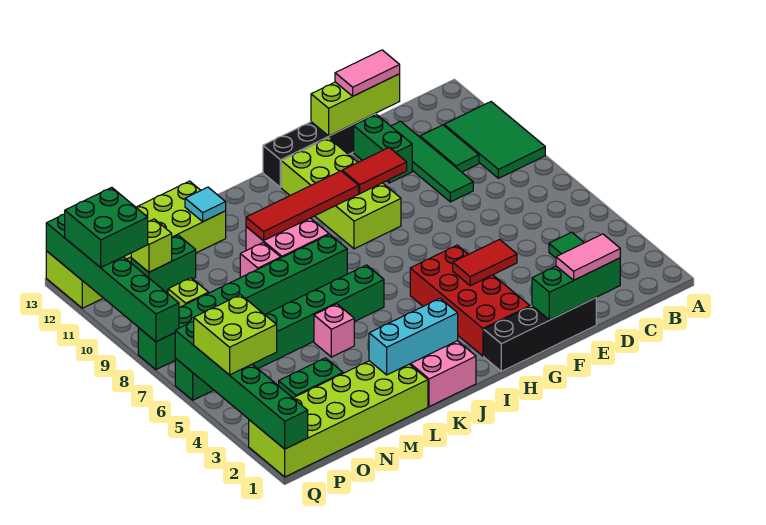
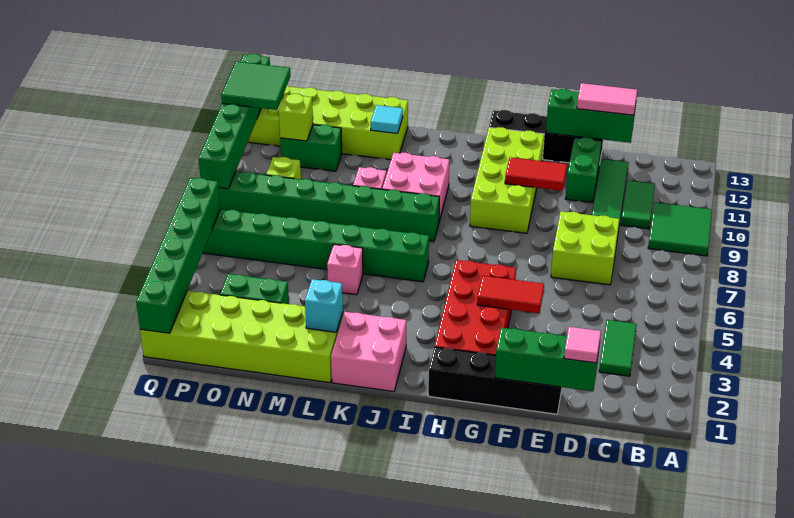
green 2x3 tile [444,102,545,178] -> green 2x2 tile [648,202,712,256]
pink 1x2 tile [556,234,620,280] -> pink 1x1 tile [564,327,601,363]
lime 1x3 brick [311,74,400,136] -> green 1x3 brick [546,89,636,143]
red 1x4 tile [246,171,359,241] -> none
cyan 1x3 brick [369,299,458,375] -> cyan 1x1 brick [305,279,343,332]
lime 2x2 brick [194,295,277,375] -> lime 2x2 brick moved to [551,212,619,285]
green 2x2 brick [65,187,148,268] -> green 2x2 tile [221,61,290,110]

